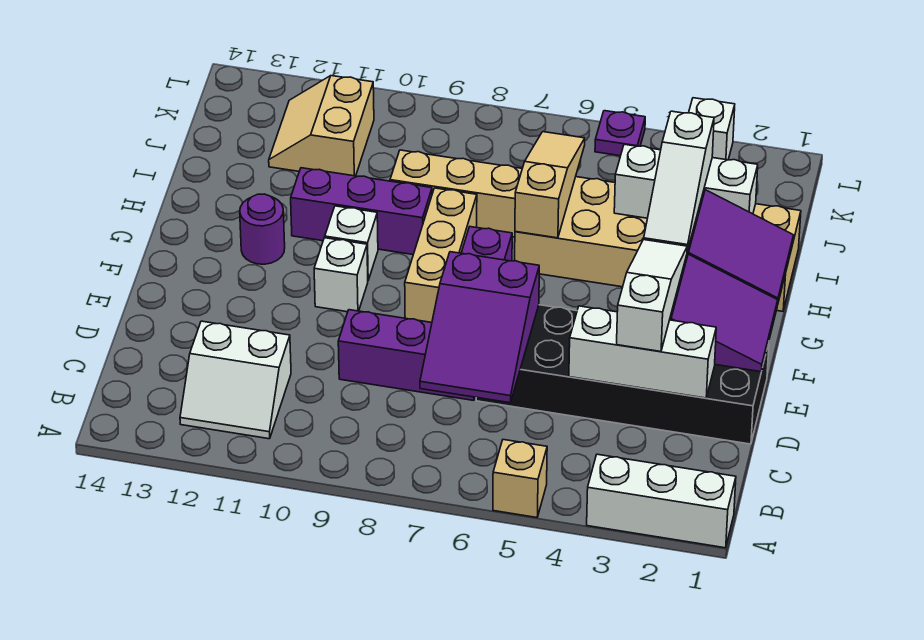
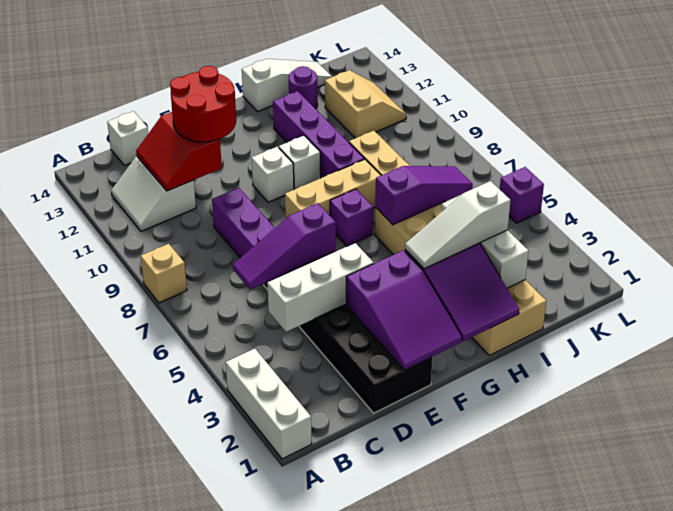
tan 1x1 brick [493,440,547,518] -> tan 1x1 brick moved to [141,244,187,303]
purple 2x3 slope [420,252,539,403] -> purple 1x3 slope [233,203,336,289]
none -> red 2x2 slope [136,112,222,191]
white 1x3 brick [569,306,716,398] -> white 1x3 brick turned to [267,243,374,332]
white 1x3 slope [617,240,687,352] -> white 1x3 slope moved to [242,59,332,111]
none -> red 2x2 round brick [170,66,236,142]
purple 1x1 round brick [240,194,285,264] -> purple 1x1 round brick moved to [289,66,318,109]
tan 1x3 slope [515,132,585,238] -> purple 1x3 slope [375,166,473,225]
purple 1x3 brick [291,168,432,255] -> purple 1x4 brick [273,91,364,178]
tan 2x2 slope [269,76,374,176] -> tan 2x2 slope turned to [325,70,406,138]
white 1x1 brick [689,98,735,160] -> white 1x1 brick moved to [107,111,148,166]
purple 1x1 plate [595,111,645,156] -> purple 1x1 brick [500,167,544,223]

